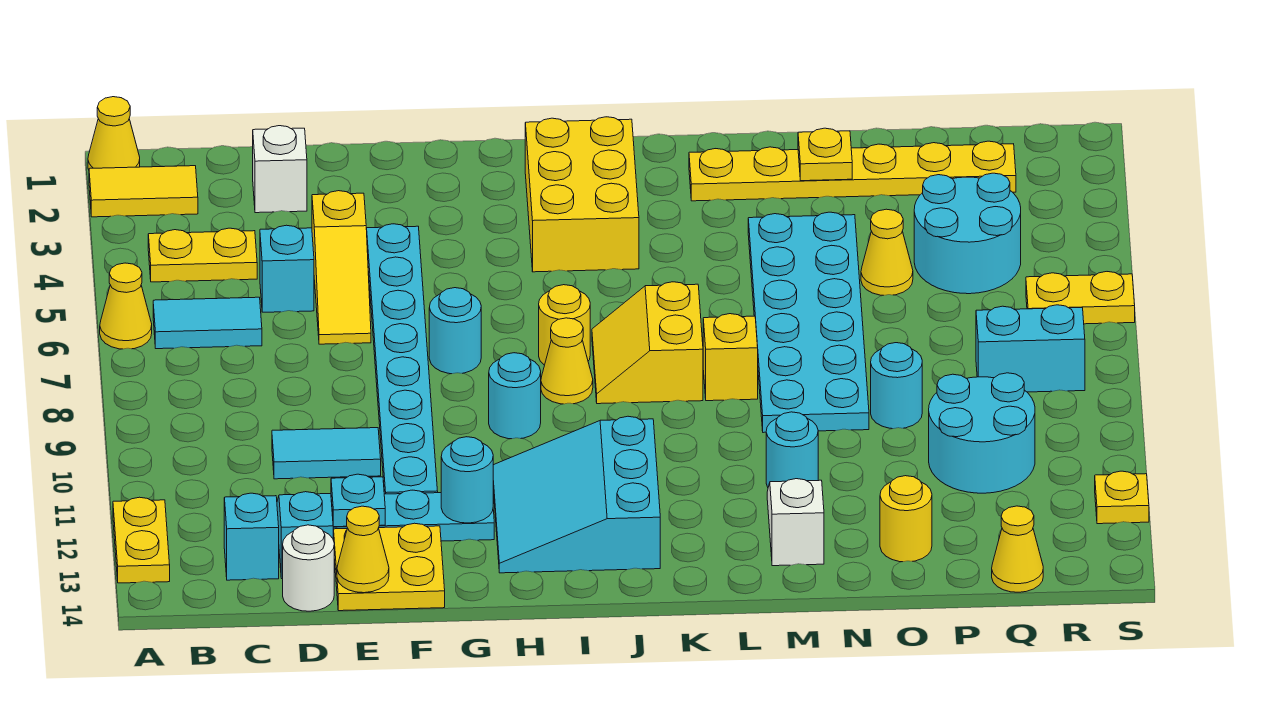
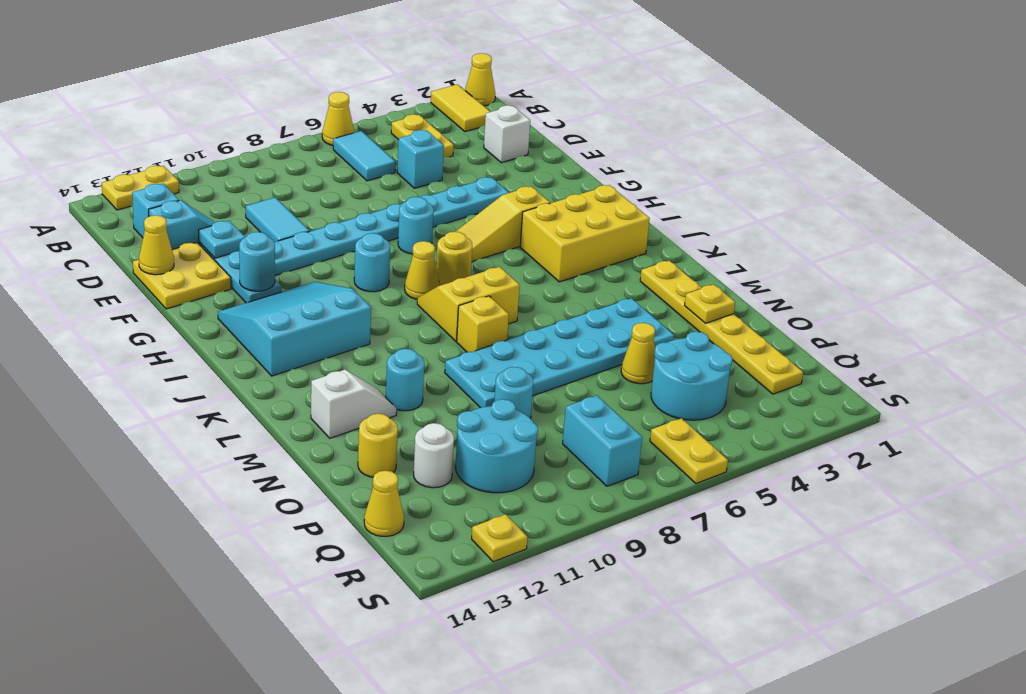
white 1x1 round brick [283,525,334,611] -> white 1x1 round brick moved to [414,423,454,488]
yellow 1x3 slope [312,191,371,344] -> yellow 1x3 slope moved to [455,186,550,262]

